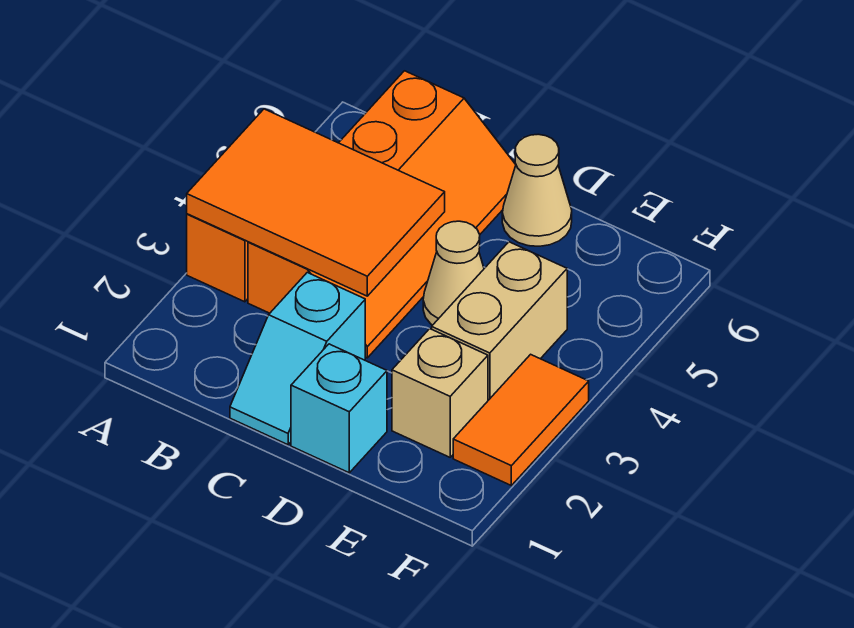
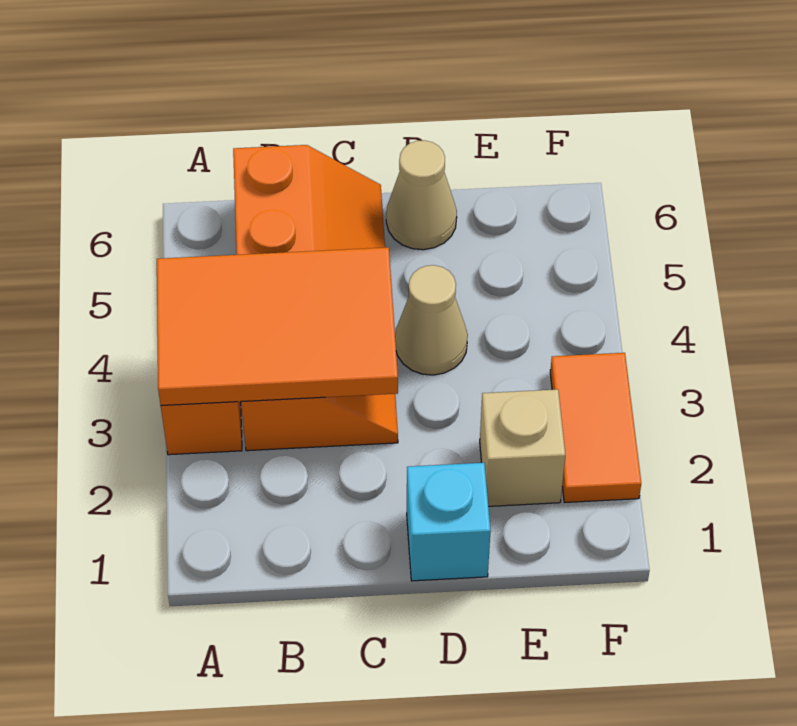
cyan 1x2 slope [230,272,365,445] -> none
tan 1x2 brick [432,242,567,400] -> none

